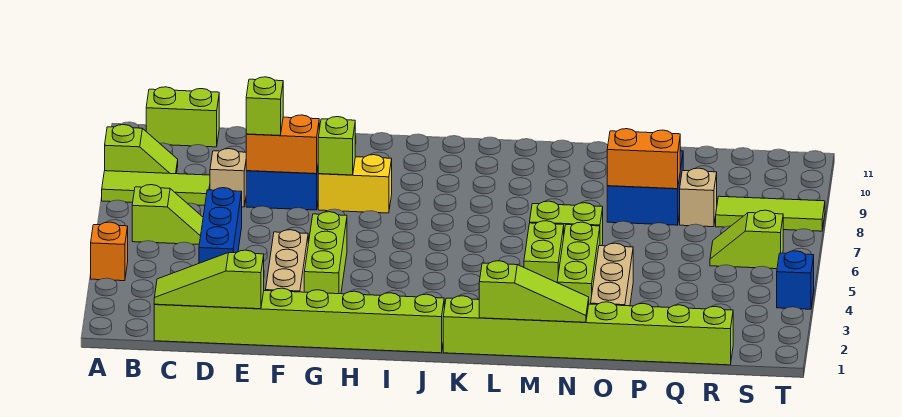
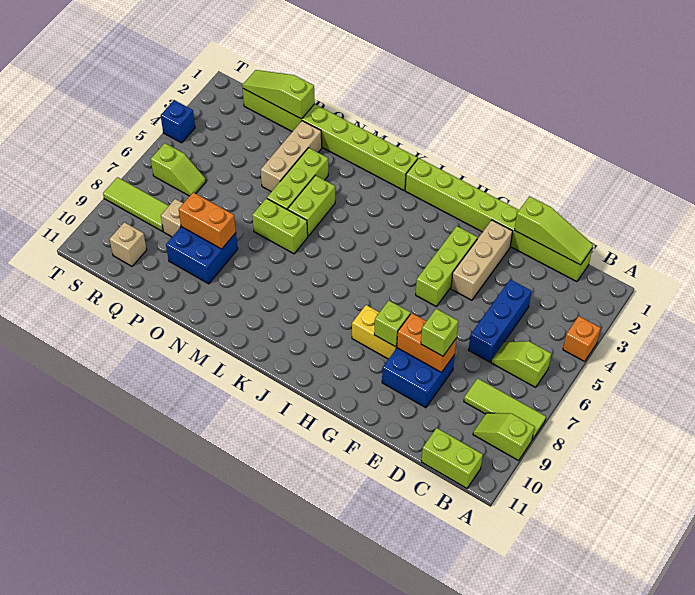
tan 1x1 brick [210,149,246,207] -> tan 1x1 brick moved to [109,222,147,266]
lime 1x3 slope [479,261,589,322] -> lime 1x3 slope moved to [242,70,315,119]

